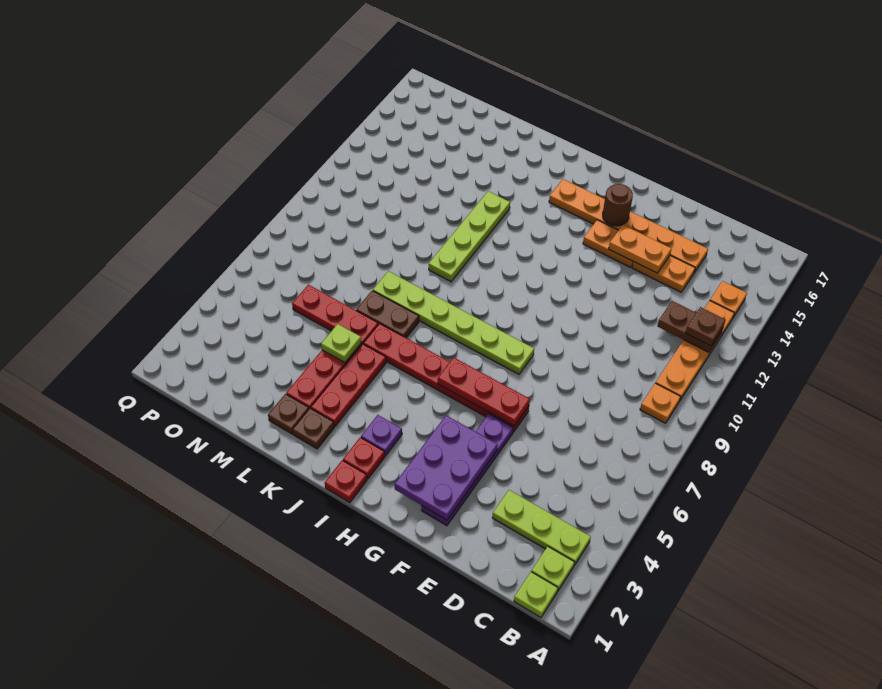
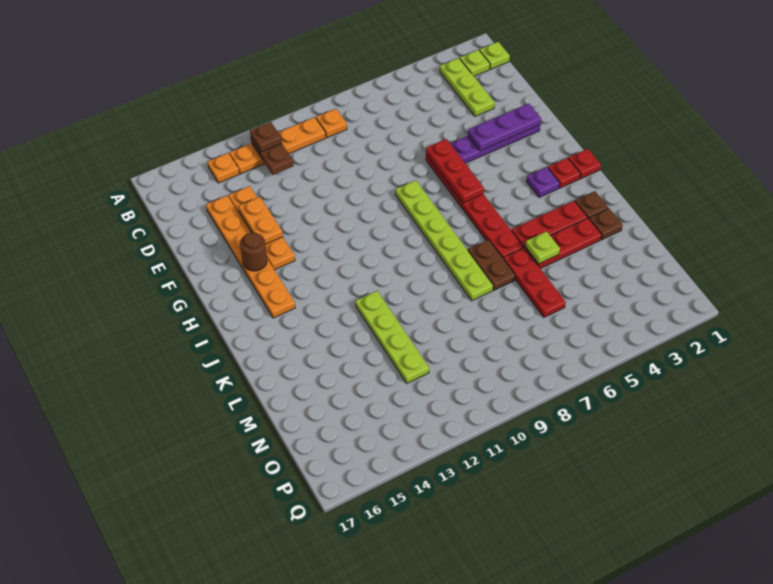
purple 2x3 plate [395,415,498,520] -> purple 1x3 plate [468,104,541,151]
lime 1x4 plate [429,191,510,282] -> lime 1x4 plate turned to [355,291,429,383]

